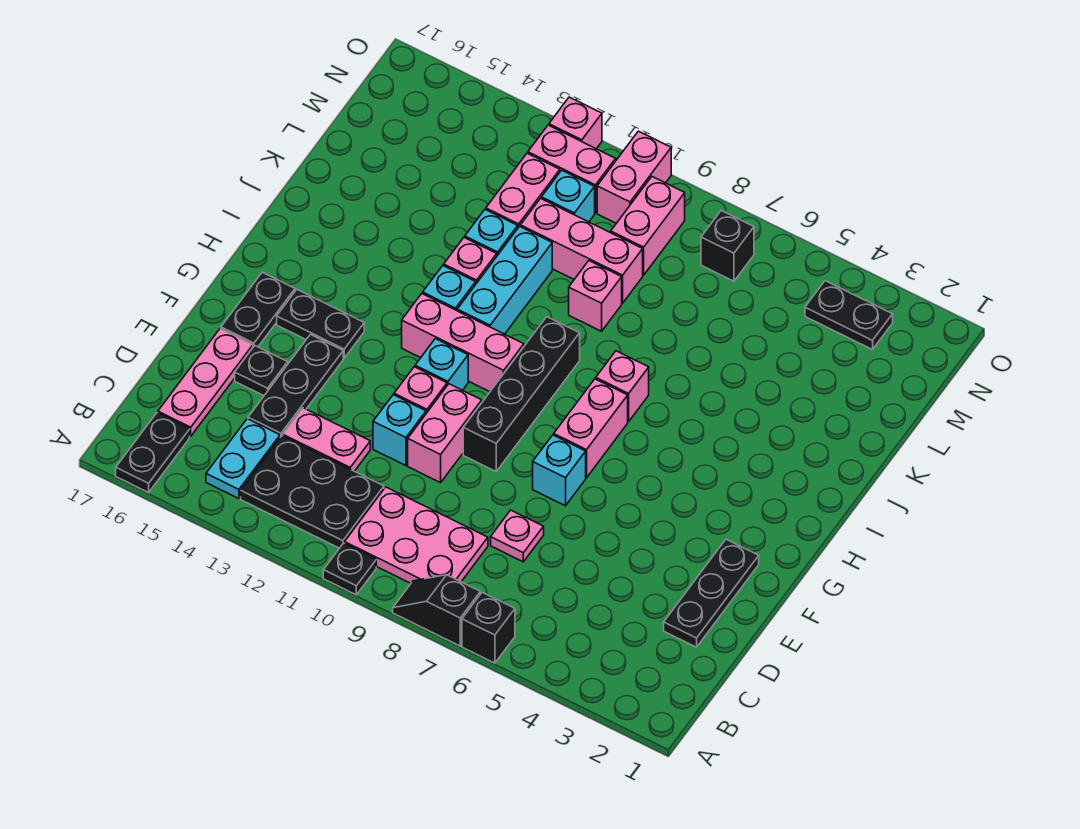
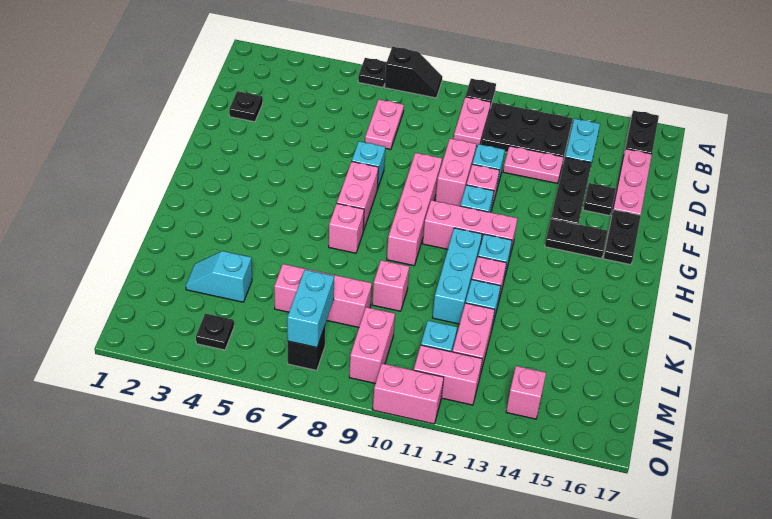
black 1x1 brick [462,592,515,663] -> black 1x1 plate [358,58,387,87]
pink 2x3 plate [345,487,488,583] -> pink 1x2 plate [454,97,491,146]
black 1x3 plate [664,539,759,647] -> black 1x1 plate [229,91,263,122]
pink 1x1 plate [491,510,544,562] -> pink 1x2 plate [365,100,404,149]
black 1x4 brick [463,317,580,471] -> pink 1x4 brick [387,153,442,266]
none -> cyan 1x2 slope [186,251,252,302]
pink 1x3 brick [520,198,643,303] -> pink 1x3 brick moved to [274,264,372,327]
none -> cyan 1x2 brick [287,270,334,347]
black 1x2 plate [805,281,893,350] -> black 1x1 plate [196,313,234,350]
pink 1x2 brick [597,131,671,223] -> pink 1x2 brick turned to [373,363,444,424]
pink 1x1 brick [549,97,602,149] -> pink 1x1 brick moved to [506,366,546,419]

